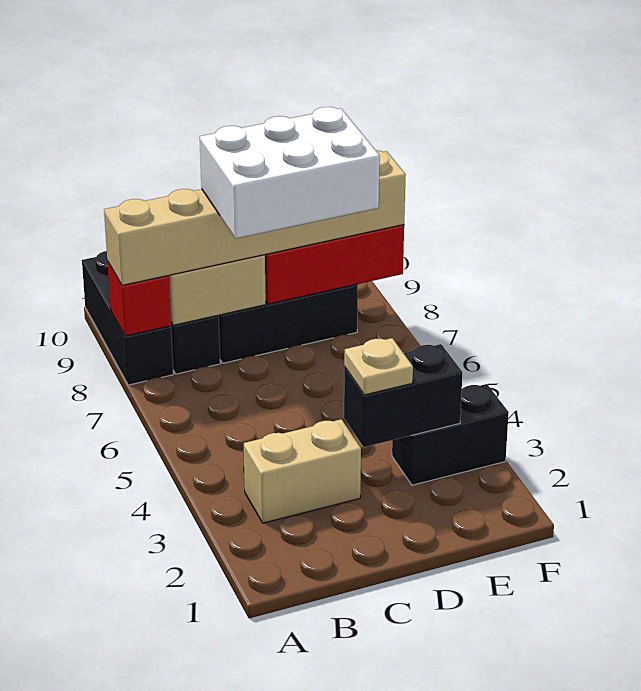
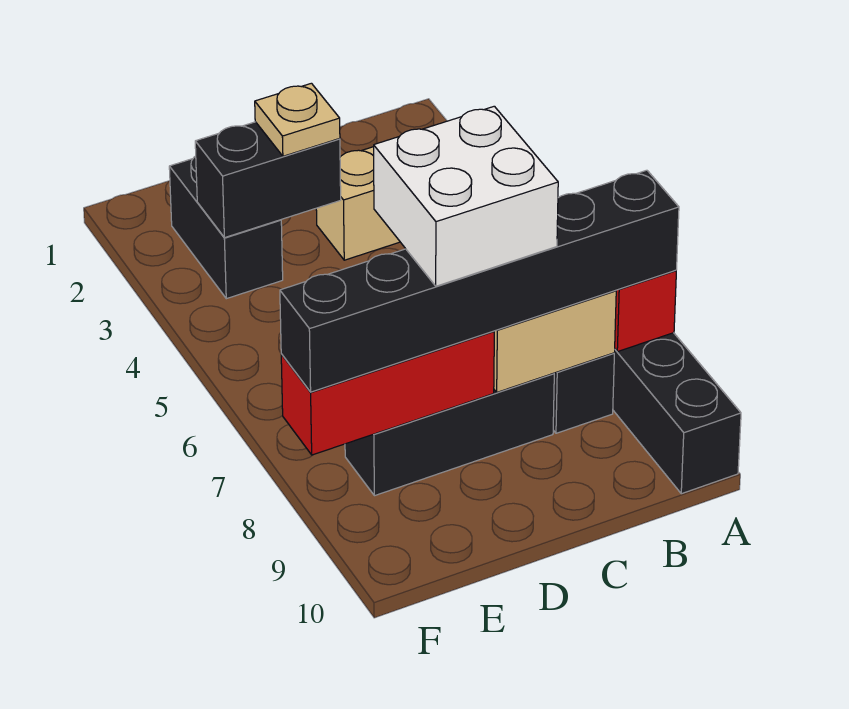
tan 1x6 brick [104,150,406,285] -> black 1x6 brick [280,170,679,392]
white 2x3 brick [200,107,380,239] -> white 2x2 brick [374,106,558,286]
black 1x2 brick [392,384,509,485] -> black 1x2 brick turned to [169,156,283,299]

